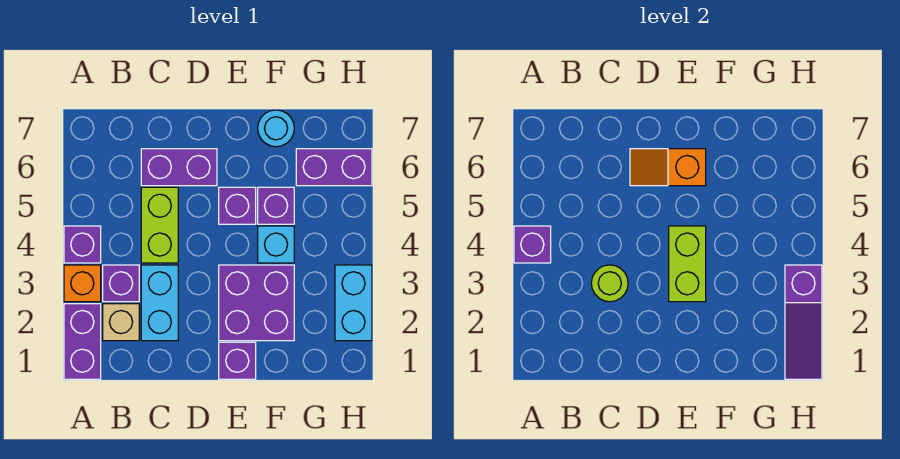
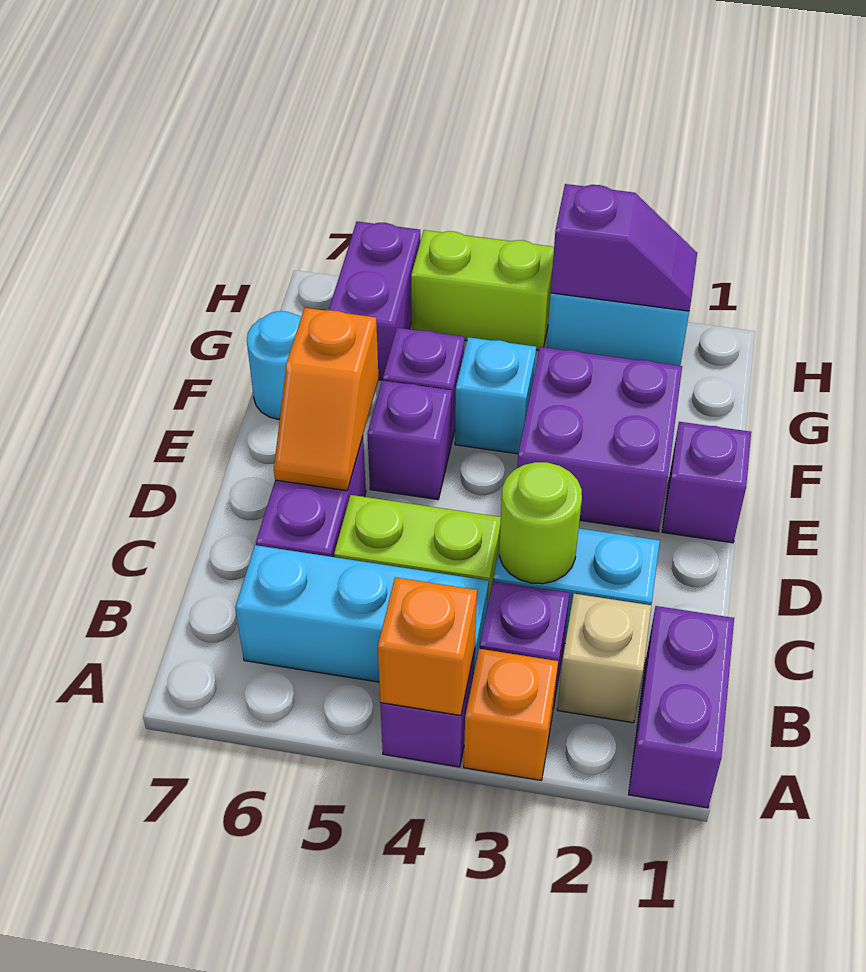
purple 1x2 brick [64,304,101,379] -> purple 1x2 brick turned to [629,606,734,808]
purple 1x1 brick [514,226,551,263] -> orange 1x1 brick [378,577,477,715]
none -> cyan 1x3 brick [235,545,489,682]
lime 1x2 brick [669,226,706,302] -> lime 1x2 brick moved to [411,230,554,350]
purple 1x3 slope [785,265,822,379] -> purple 1x2 slope [551,184,697,311]

